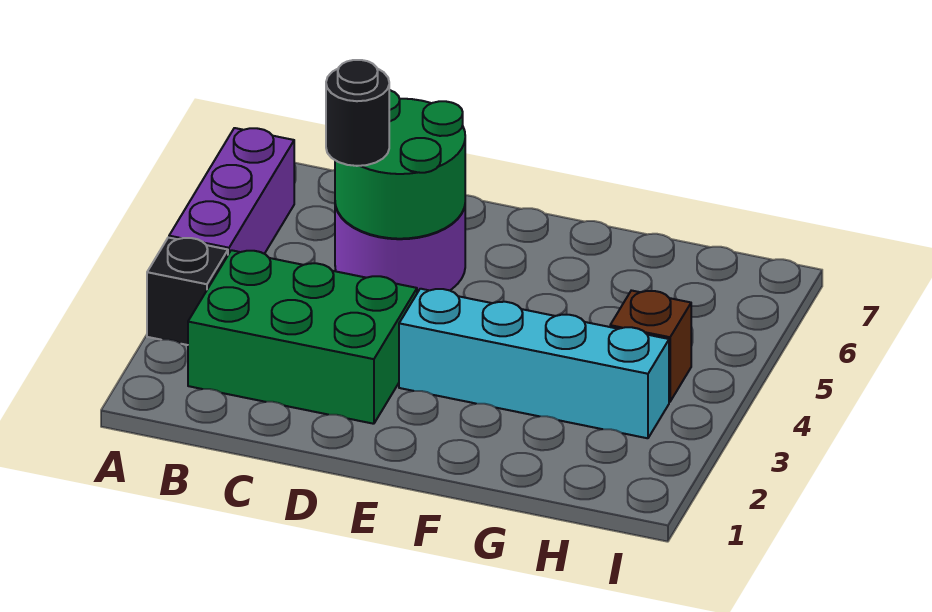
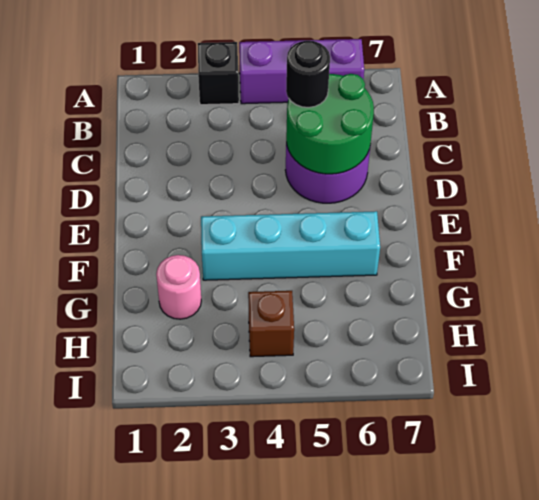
green 2x3 brick [188,250,417,424] -> none
cyan 1x4 brick [399,289,669,438] -> cyan 1x4 brick turned to [201,211,380,280]
none -> pink 1x1 round brick [156,255,201,319]

